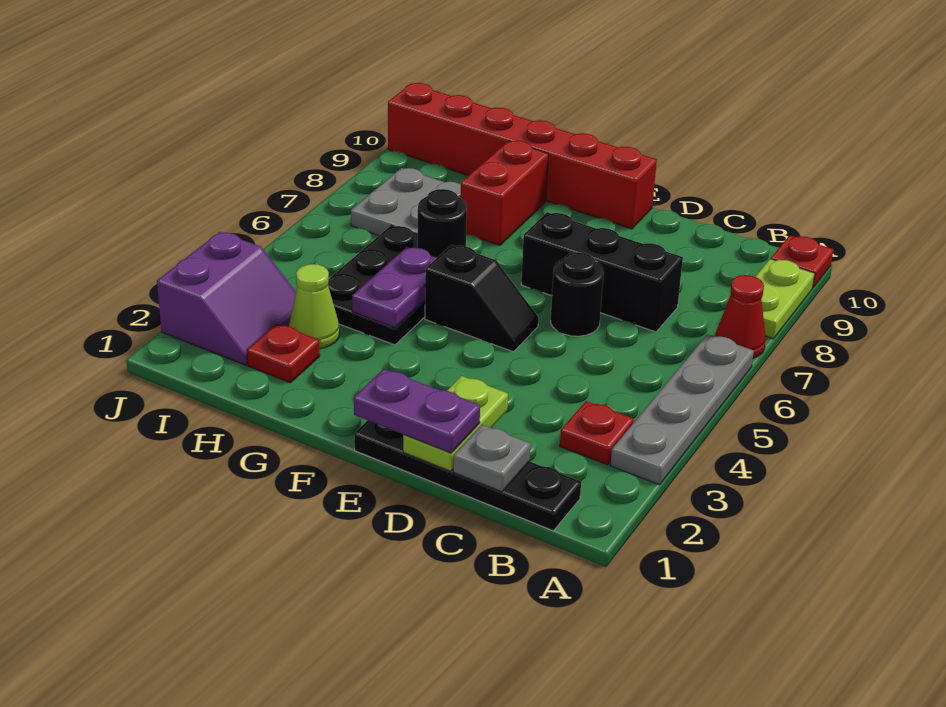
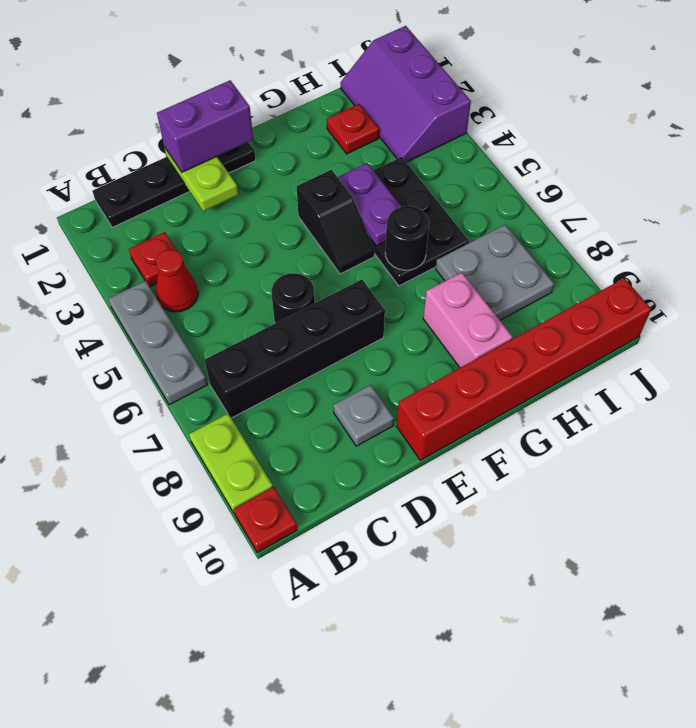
grey 1x4 plate [610,334,754,485] -> grey 1x3 plate [109,281,207,405]
red 1x1 cone [715,275,766,358] -> red 1x1 cone moved to [156,249,198,312]
grey 1x1 plate [453,425,530,492] -> grey 1x1 plate moved to [333,385,394,446]
black 1x3 brick [521,212,683,332] -> black 1x4 brick [205,279,385,418]
purple 1x2 plate [354,369,480,453] -> purple 1x2 brick [157,80,253,172]
black 1x2 slope [425,245,538,352] -> black 1x2 slope turned to [297,170,375,274]
red 1x2 brick [460,141,548,245] -> pink 1x2 brick [423,273,513,368]
lime 1x1 cone [289,264,339,349] -> none
purple 2x2 slope [157,232,296,365] -> purple 2x3 slope [341,26,471,162]

